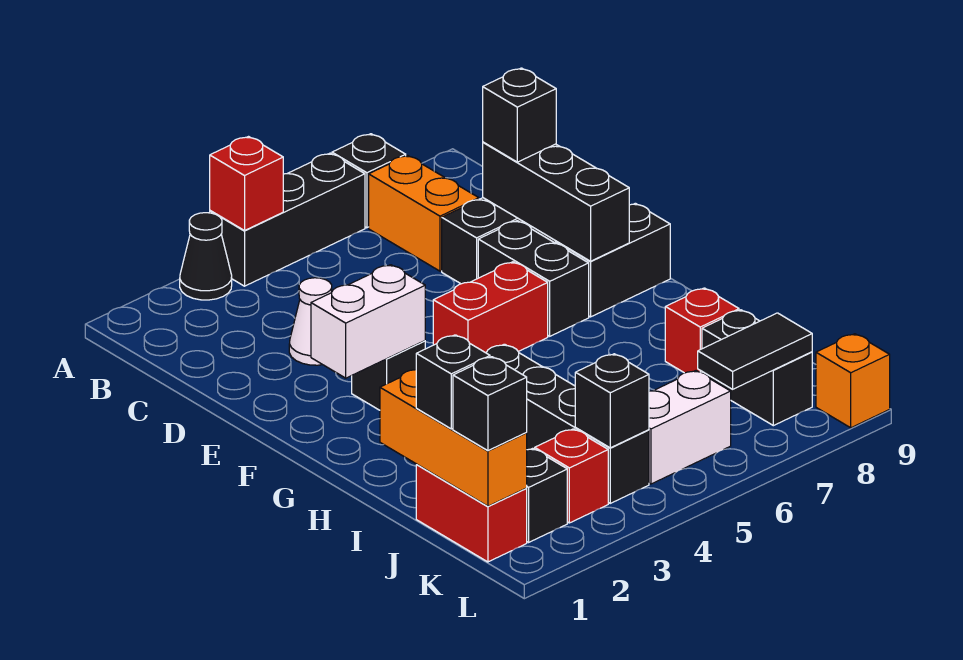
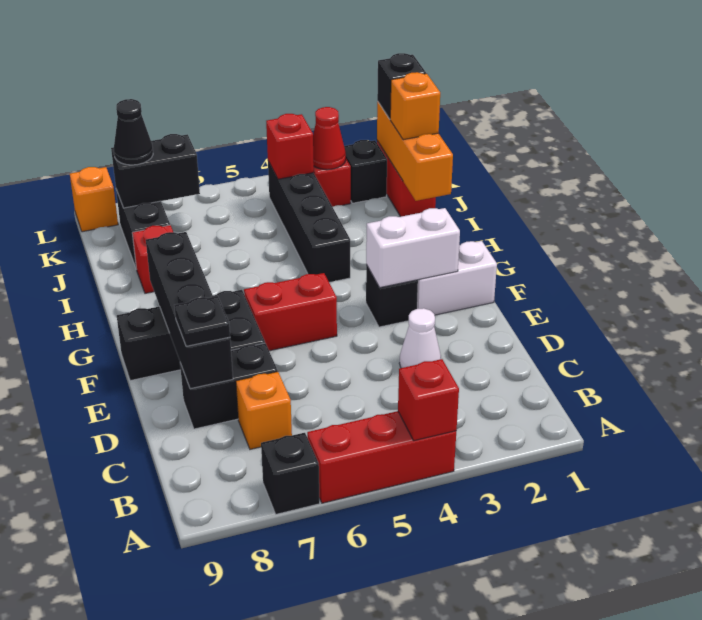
black 1x1 cone [180,213,232,300] -> black 1x1 cone moved to [114,99,153,165]
black 1x3 brick [210,153,365,286] -> red 1x3 brick [307,411,456,503]
orange 1x2 brick [369,155,479,271] -> orange 1x1 brick [236,372,292,449]
black 1x3 brick [483,142,629,261] -> black 1x4 brick [146,232,233,389]
black 1x1 brick [483,68,556,162] -> black 1x1 plate [174,296,230,346]
black 1x1 brick [416,335,490,429] -> orange 1x1 brick [390,72,440,140]
none -> red 1x1 cone [313,107,346,170]
black 1x1 brick [575,354,649,448] -> red 1x1 brick [266,114,314,179]
white 1x2 brick [649,371,731,484] -> white 1x2 brick moved to [417,241,497,315]
black 1x2 tile [698,313,812,389] -> black 1x2 brick [111,134,200,208]

